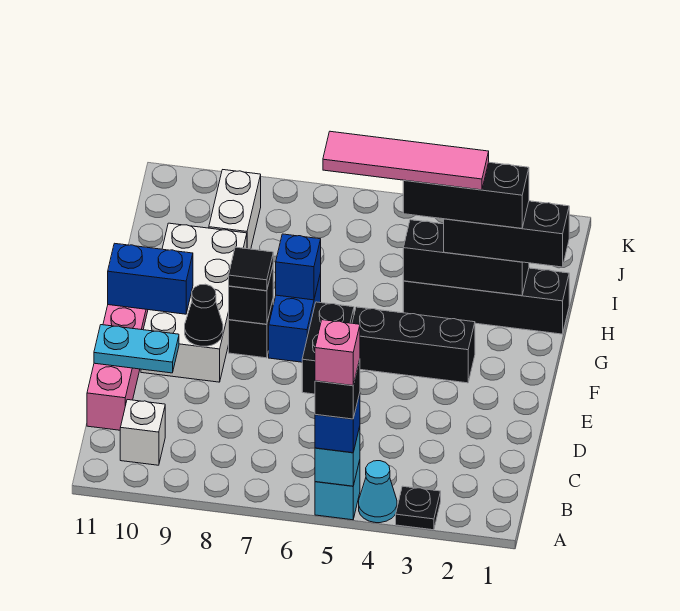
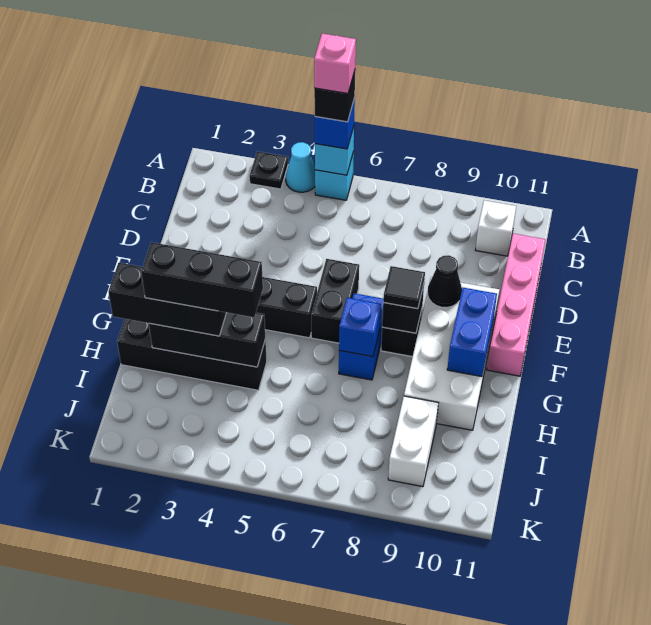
cyan 1x2 plate [94,325,179,373] -> none
blue 1x2 brick [108,243,193,314] -> blue 1x2 brick turned to [447,288,497,377]
pink 1x4 tile [323,131,489,190] -> none

